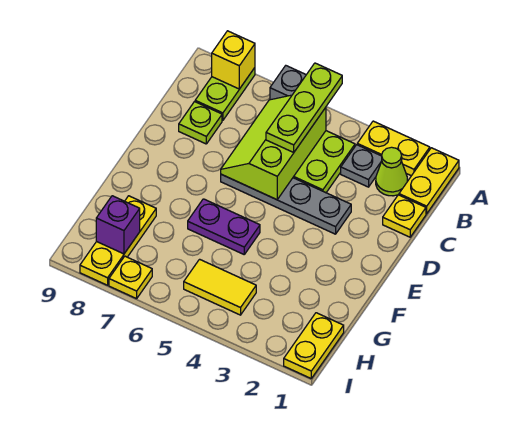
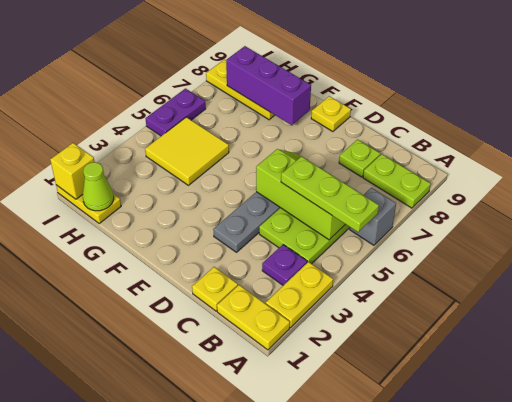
yellow 1x1 brick [212,31,255,89] -> yellow 1x1 brick moved to [50,143,95,199]
lime 1x1 cone [376,147,407,196] -> lime 1x1 cone moved to [83,162,114,211]
grey 1x1 plate [341,145,382,187] -> purple 1x1 plate [262,245,307,285]
purple 1x2 plate [188,199,260,254] -> purple 1x2 plate moved to [146,89,206,136]
yellow 1x2 tile [184,259,256,315] -> yellow 2x2 tile [145,117,229,185]
purple 1x1 brick [96,196,140,254] -> purple 1x3 brick [226,46,311,125]
yellow 1x1 plate [109,256,152,299] -> yellow 1x1 plate moved to [311,96,351,132]

